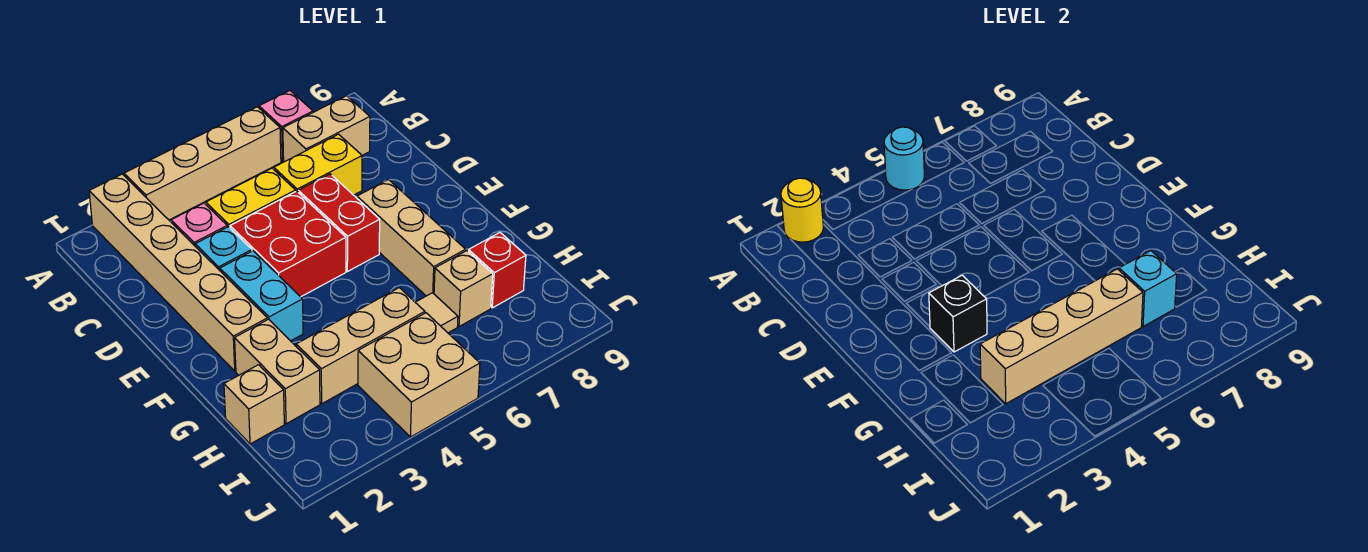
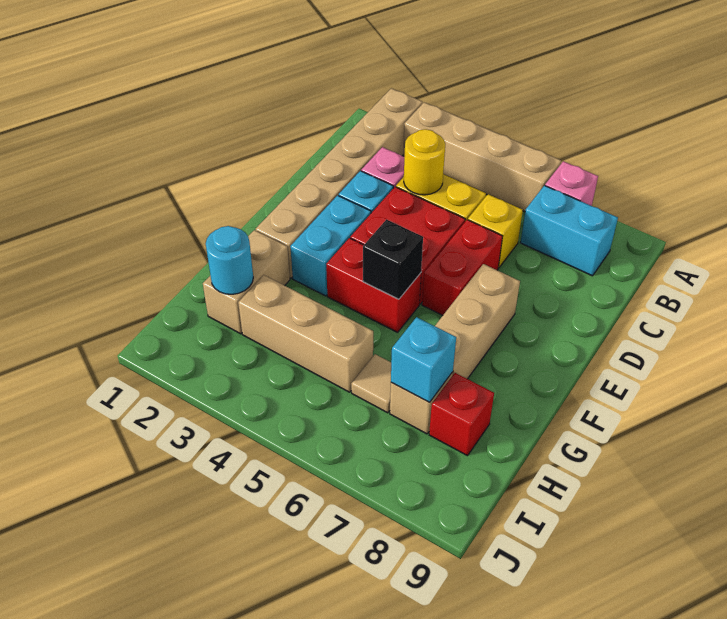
yellow 1x1 round brick [781,178,823,242] -> yellow 1x1 round brick moved to [404,129,445,195]
cyan 1x1 round brick [884,127,924,190] -> cyan 1x1 round brick moved to [206,226,253,294]
tan 1x2 brick [283,96,370,162] -> cyan 1x2 brick [521,186,618,276]
yellow 1x2 brick [274,134,362,195] -> yellow 1x1 brick [468,194,523,268]
black 1x1 brick [929,275,987,352] -> black 1x1 brick moved to [363,220,423,299]
none -> red 1x2 brick [326,238,421,332]
tan 1x1 brick [224,365,284,444] -> none
tan 1x4 brick [980,269,1143,404] -> none
tan 2x2 brick [358,313,480,437] -> none

